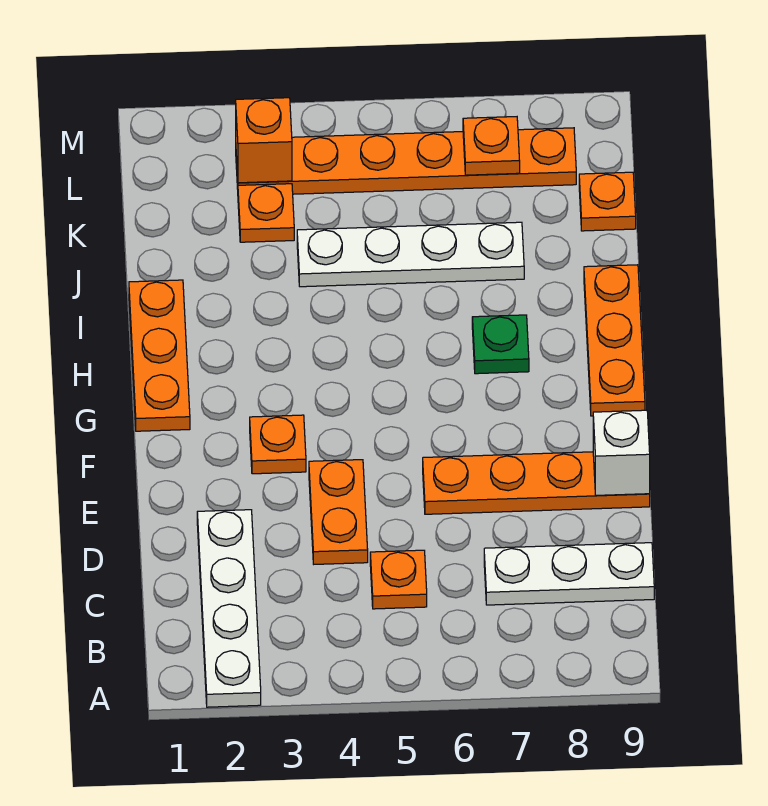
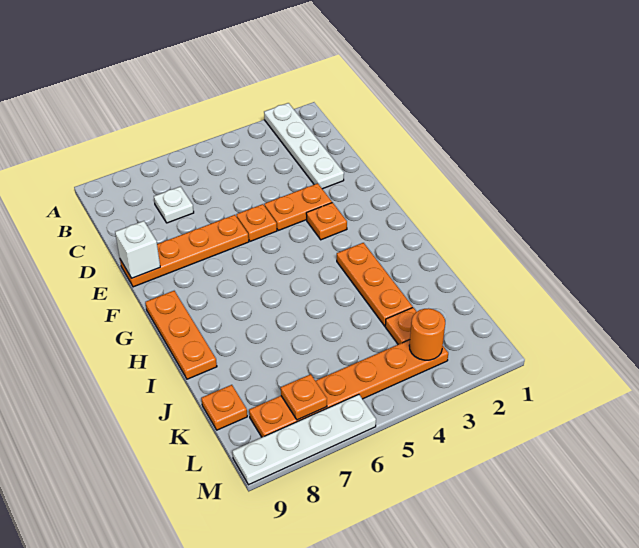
orange 1x1 plate [370,550,427,609] -> orange 1x1 plate moved to [236,204,277,241]
white 1x3 plate [484,543,654,605] -> white 1x1 plate [154,187,194,223]
orange 1x2 plate [309,460,368,564] -> orange 1x2 plate turned to [264,183,332,230]
orange 1x3 plate [129,280,190,431] -> orange 1x3 plate moved to [337,243,412,326]
green 1x1 plate [472,315,529,374] -> none
white 1x4 plate [297,222,524,287] -> white 1x4 plate moved to [232,394,376,485]
orange 1x1 brick [236,98,292,183] -> orange 1x1 round brick [409,308,445,360]

